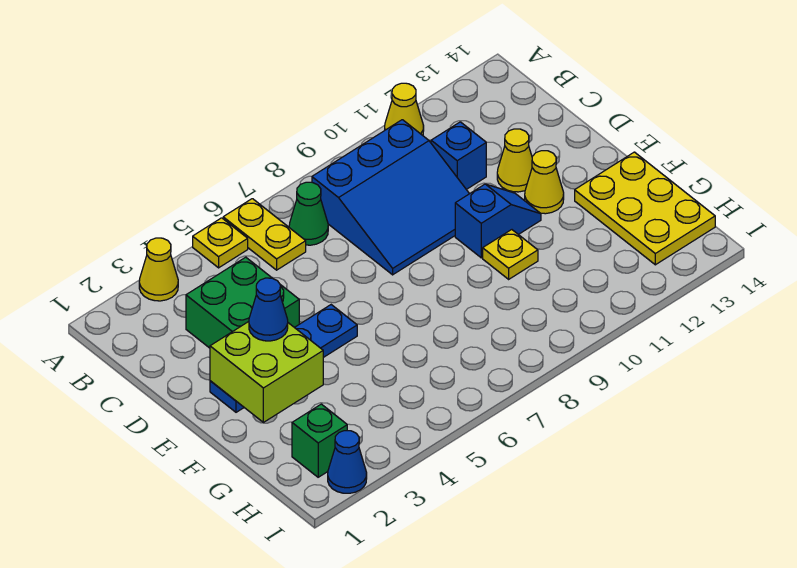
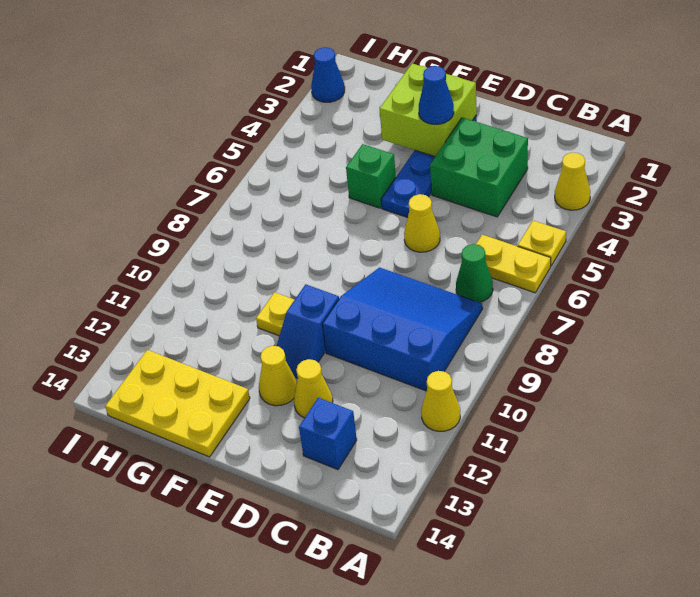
blue 3x3 slope [312,120,469,275] -> blue 3x3 slope turned to [322,268,483,391]
blue 1x1 brick [431,122,486,189] -> blue 1x1 brick moved to [299,398,357,470]
none -> yellow 1x1 cone [404,194,440,252]
green 1x1 brick [292,404,347,477] -> green 1x1 brick moved to [346,144,396,208]

